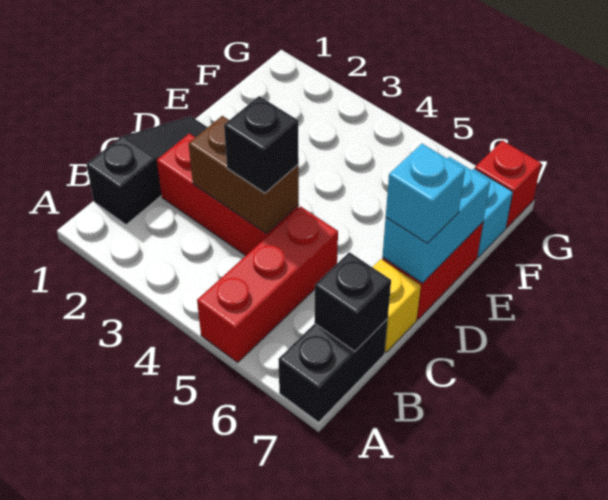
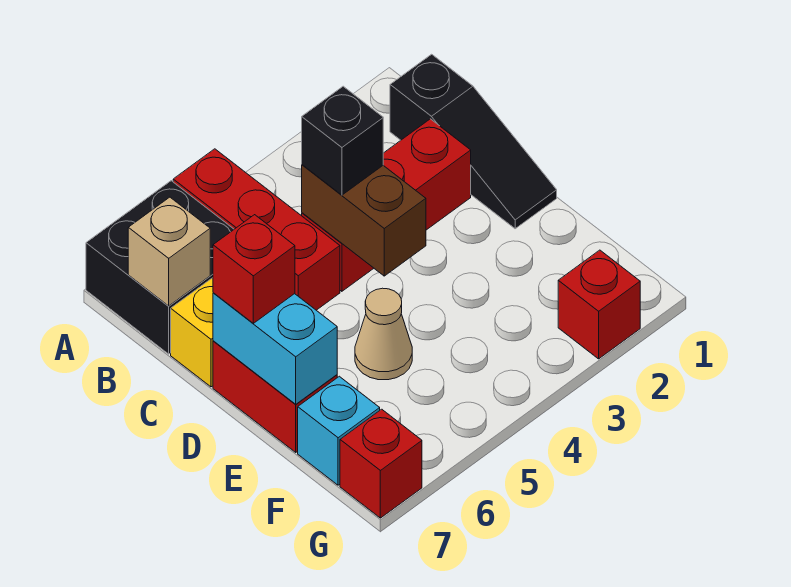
black 1x2 brick [278,319,388,422] -> black 2x2 brick [86,181,234,354]
black 1x1 brick [314,252,391,351] -> tan 1x1 brick [128,197,210,306]
brown 1x2 brick [189,116,299,233] -> brown 1x2 brick turned to [302,165,426,276]
cyan 1x1 brick [386,144,465,243] -> red 1x1 brick [213,215,295,323]
none -> tan 1x1 cone [355,288,412,380]
none -> red 1x1 brick [558,250,640,359]

